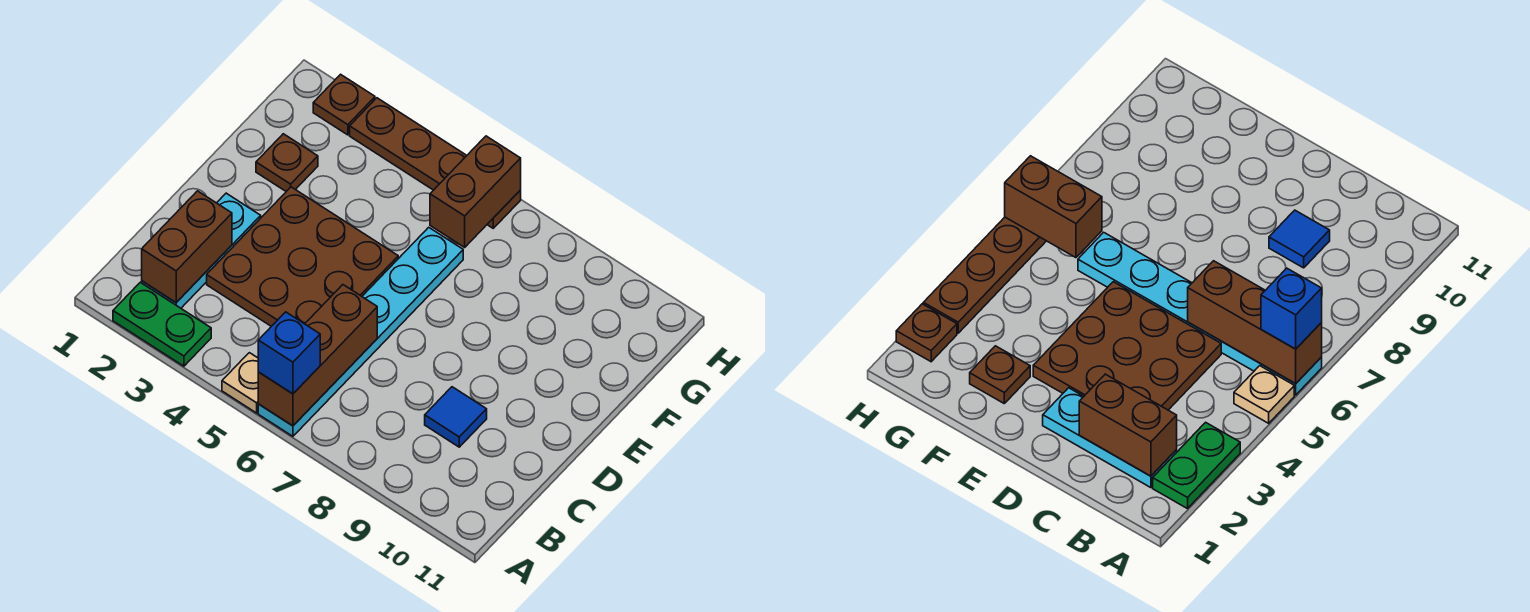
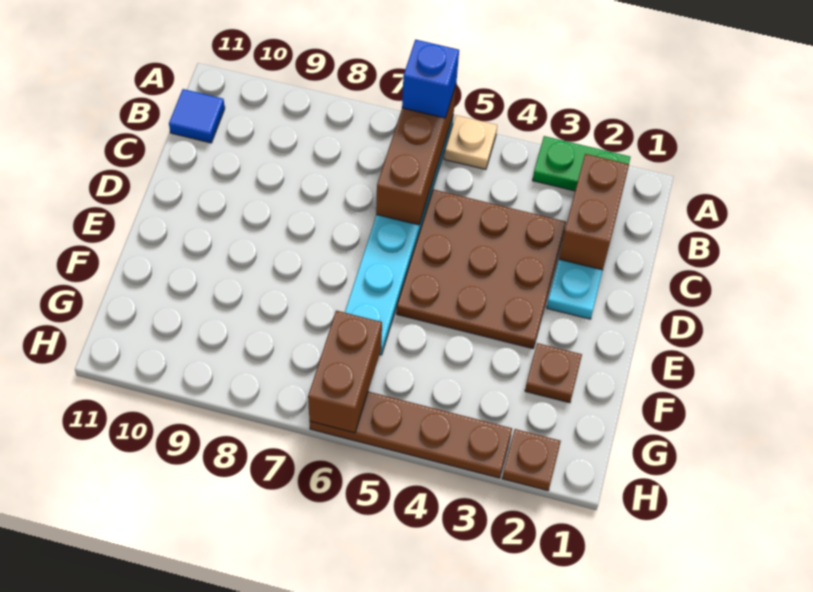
blue 1x1 tile [425,387,487,447] -> blue 1x1 tile moved to [169,89,225,143]

